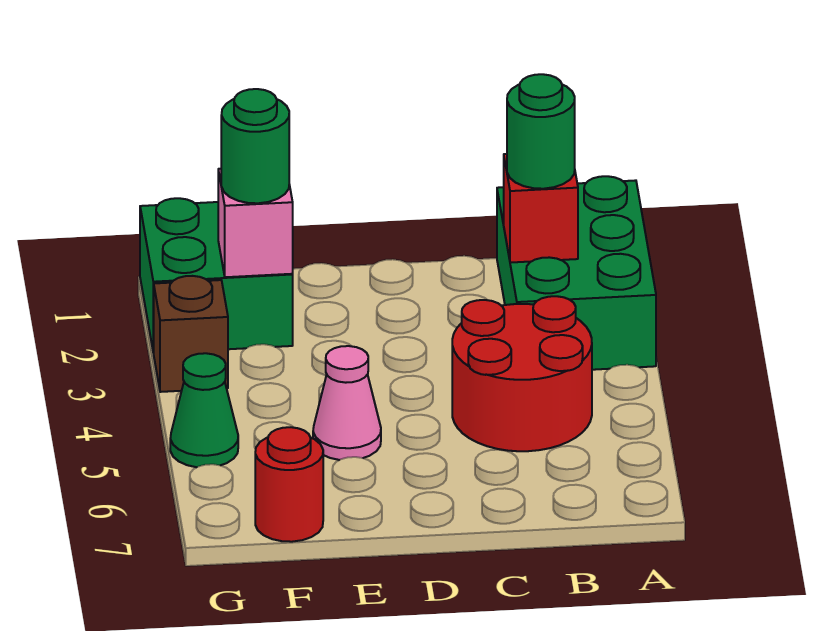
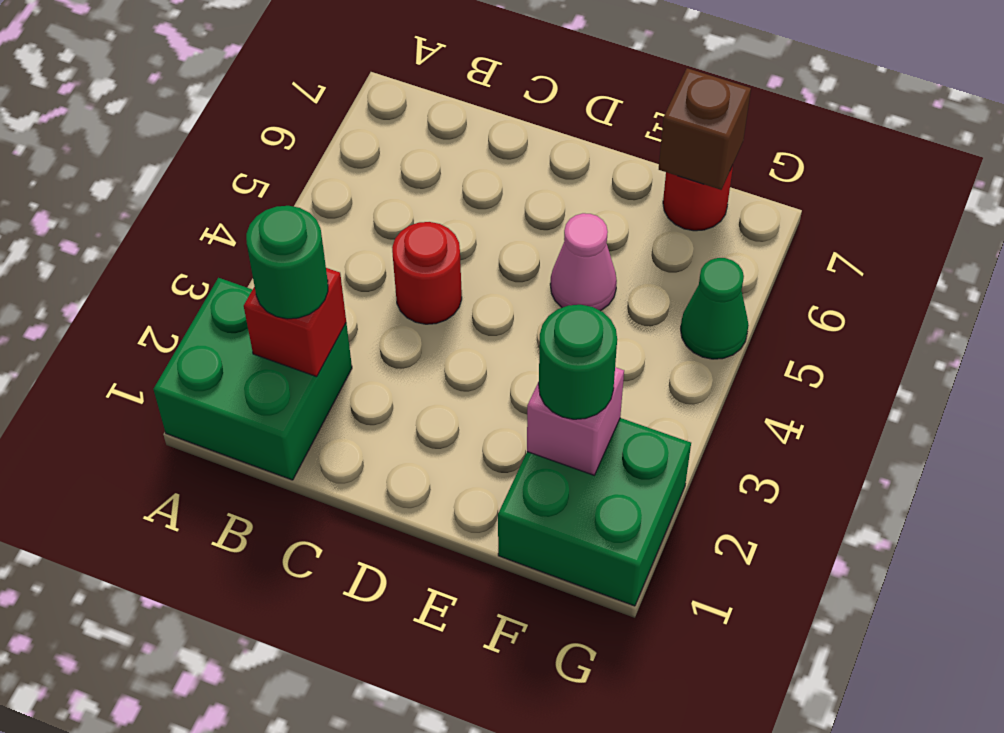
green 2x3 brick [497,176,656,370] -> green 2x2 brick [153,278,352,480]
red 2x2 round brick [452,296,592,451] -> red 1x1 round brick [392,222,462,324]
brown 1x1 brick [154,276,228,392] -> brown 1x1 brick moved to [659,68,751,190]

